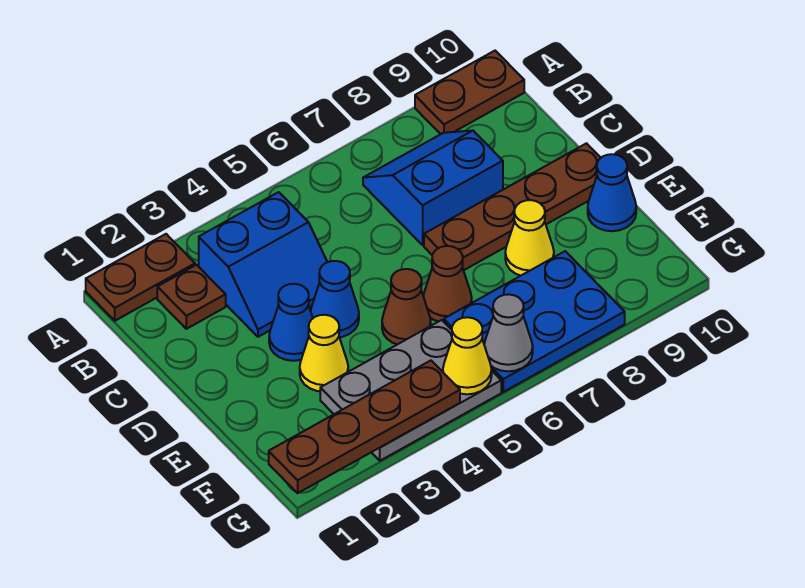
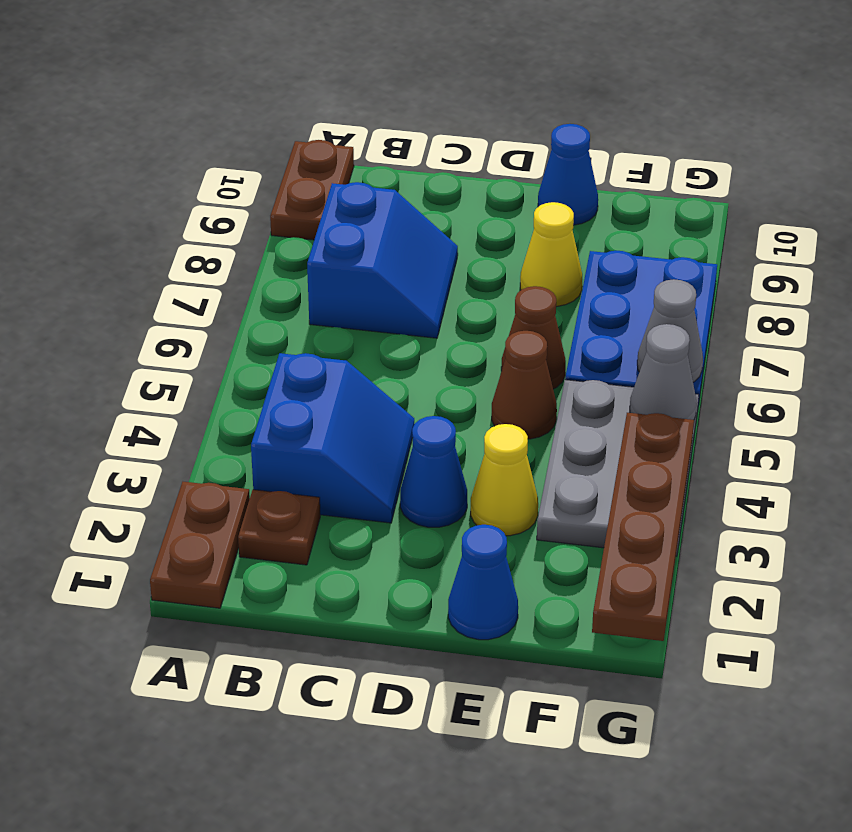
blue 2x2 slope [363,131,503,245] -> blue 2x2 slope turned to [307,182,458,338]
blue 1x1 cone [311,261,359,337] -> blue 1x1 cone moved to [448,525,518,640]
brown 1x4 plate [424,143,601,270] -> none
yellow 1x1 cone [443,317,492,394] -> grey 1x1 cone [630,324,697,420]

